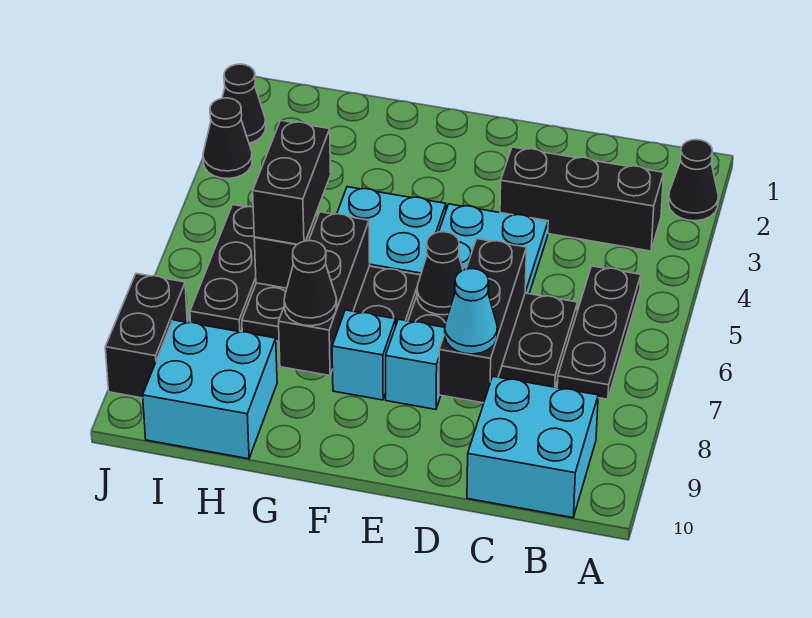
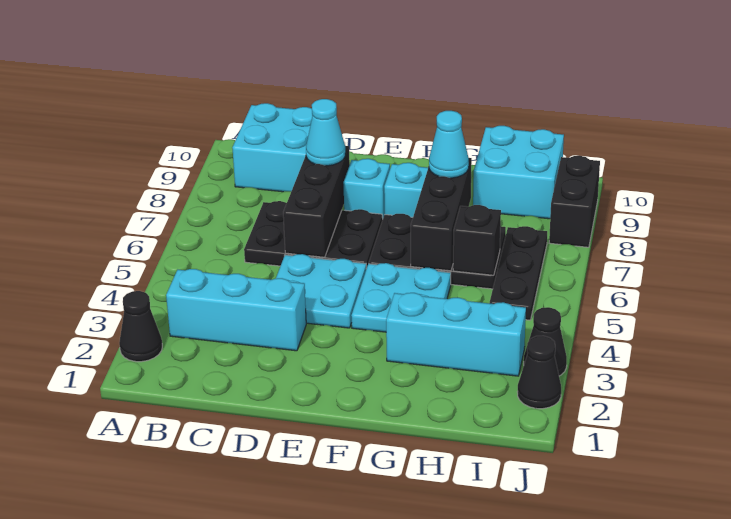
black 1x3 brick [500,147,664,251] -> cyan 1x3 brick [166,269,306,351]
black 1x3 plate [557,266,641,399] -> none
black 1x1 cone [417,232,463,315] -> none
none -> cyan 1x3 brick [386,293,526,376]
black 1x1 cone [284,241,337,326] -> cyan 1x1 cone [429,111,469,178]
black 1x2 brick [253,120,331,244] -> none

